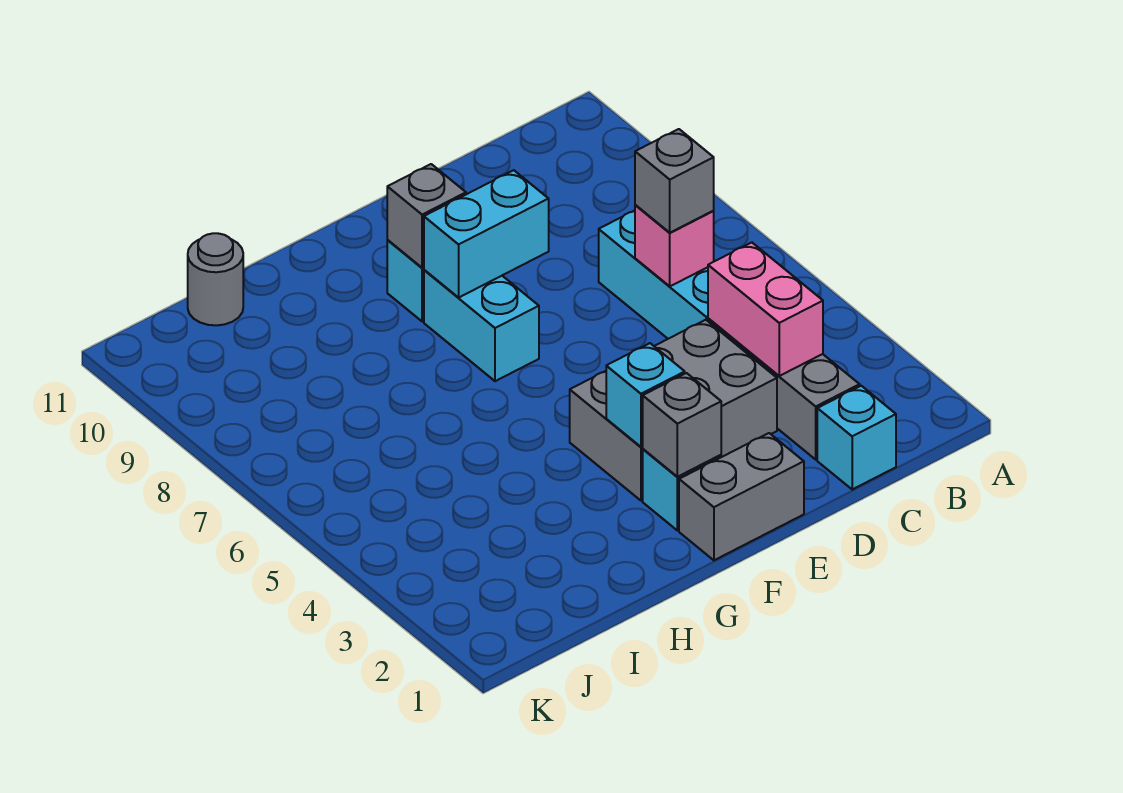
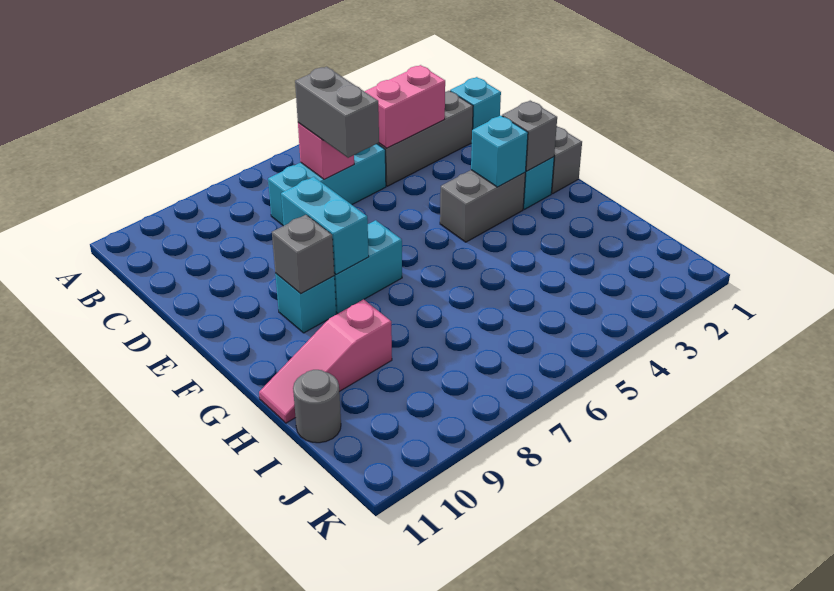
grey 1x1 brick [635,129,714,233] -> grey 1x2 brick [295,67,379,158]
grey 2x3 brick [570,320,777,501] -> grey 1x2 brick [440,170,525,242]
none -> pink 1x3 slope [259,299,392,423]

